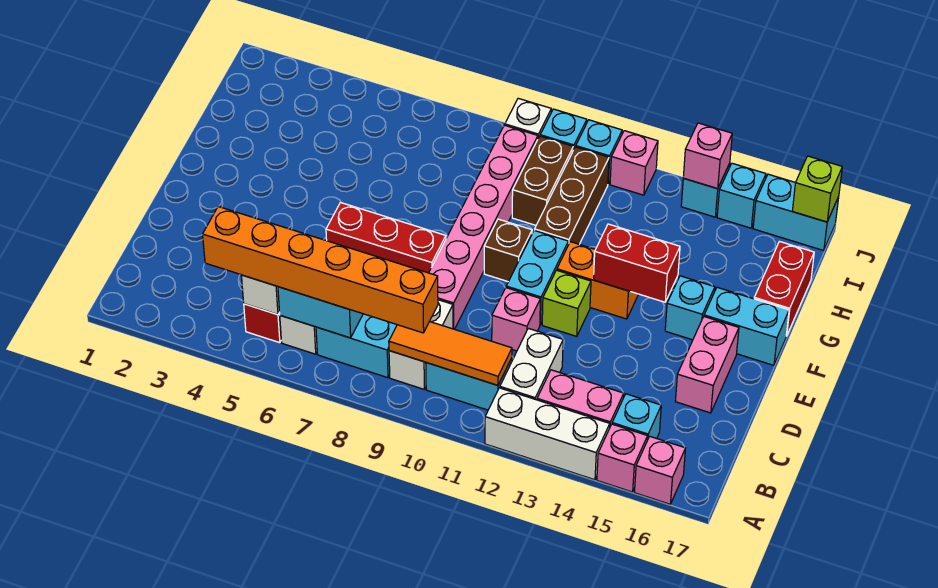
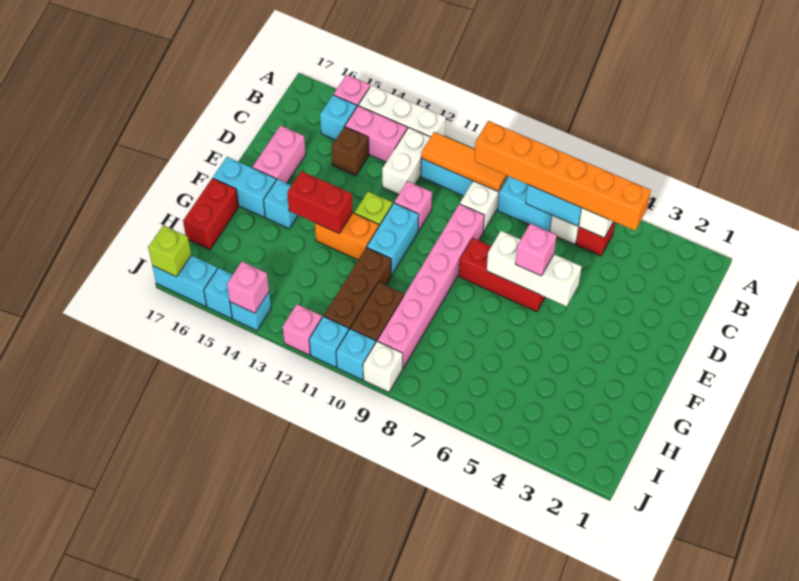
pink 1x1 brick [635,436,686,504] -> pink 1x1 brick moved to [515,224,557,276]
none -> white 1x3 brick [487,231,582,306]
brown 1x1 brick [484,219,532,282] -> brown 1x1 brick moved to [331,127,369,176]

